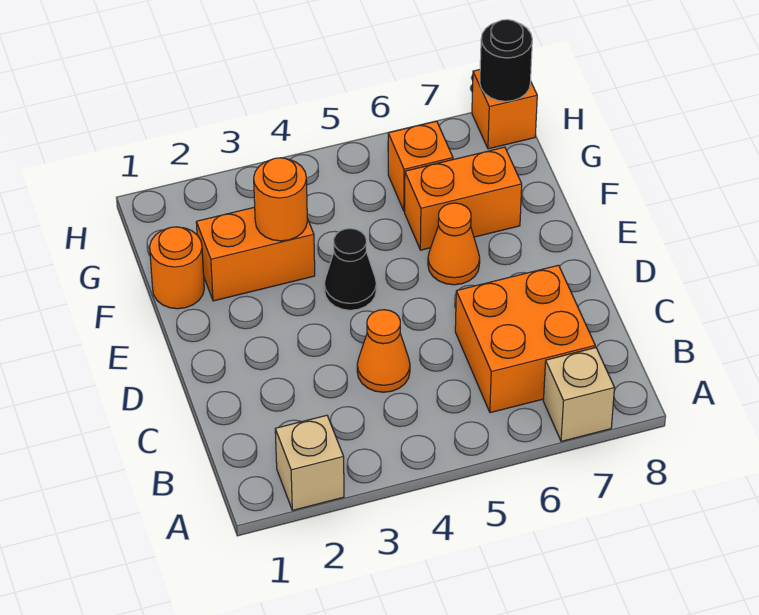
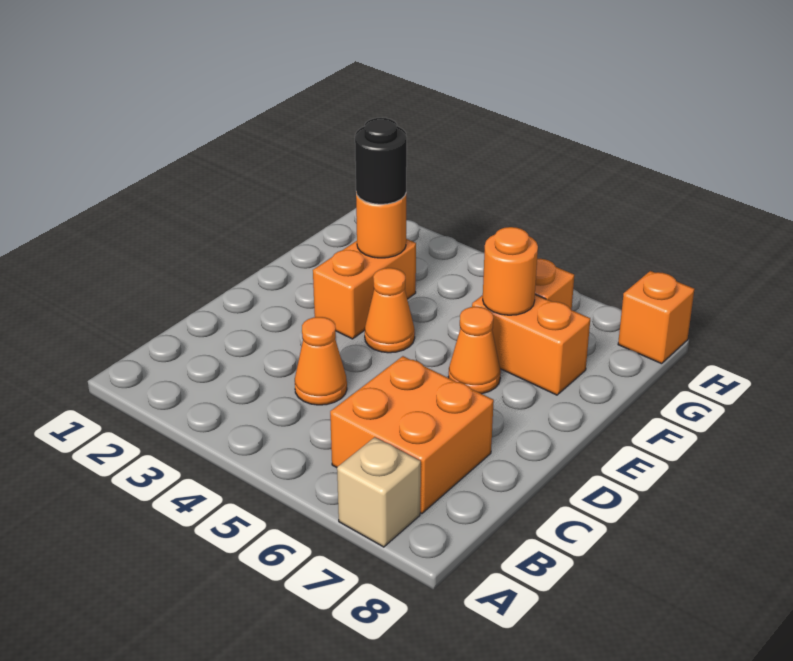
tan 1x1 brick [275,415,344,510] -> none
black 1x1 cone [324,228,376,310] -> orange 1x1 cone [365,268,415,353]
orange 1x1 round brick [150,227,204,309] -> orange 1x1 round brick moved to [483,227,538,315]
orange 1x2 brick [196,207,315,301] -> orange 1x2 brick turned to [313,239,416,339]
black 1x1 round brick [480,20,532,101] -> black 1x1 round brick moved to [355,118,407,204]

